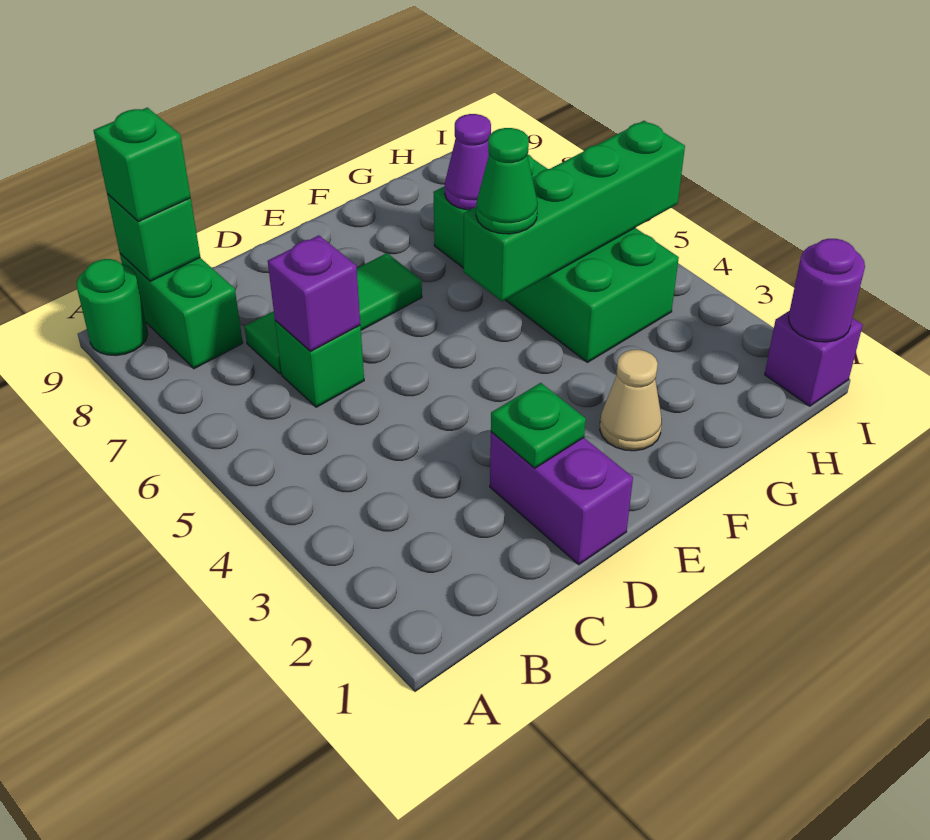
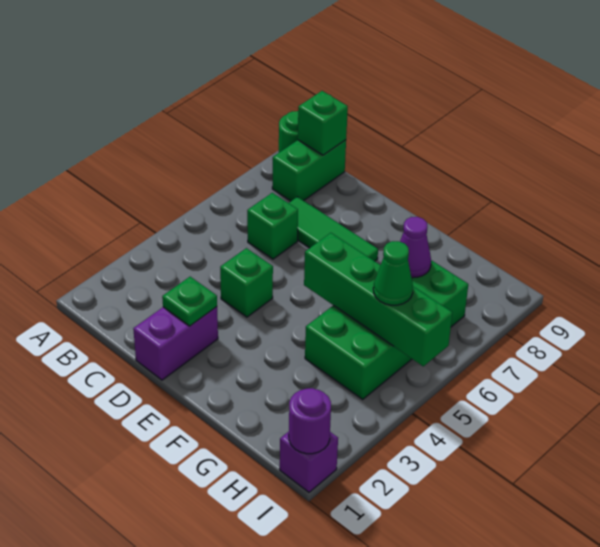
green 1x1 brick [93,108,191,222] -> green 1x1 brick moved to [220,248,273,317]
purple 1x1 brick [268,235,360,351] -> none
tan 1x1 cone [600,350,662,451] -> none
green 1x1 cone [476,128,538,234] -> green 1x1 cone moved to [373,241,413,305]

